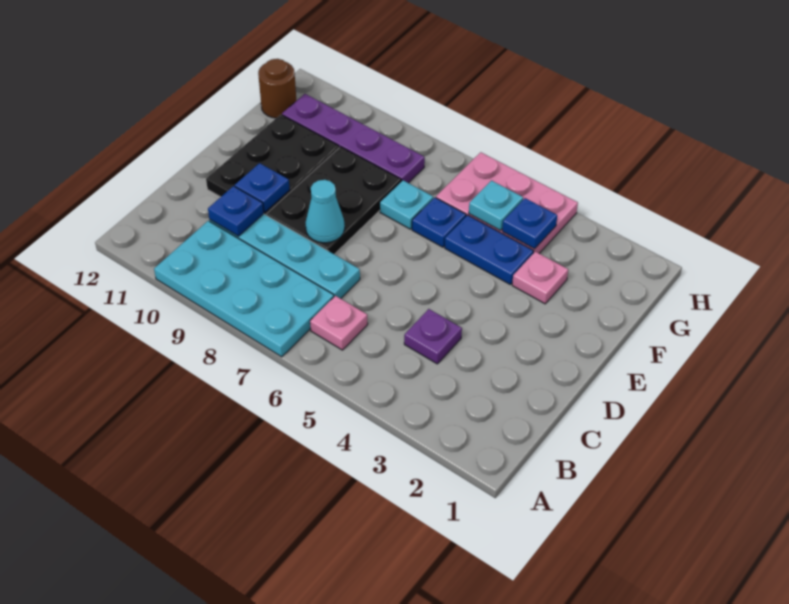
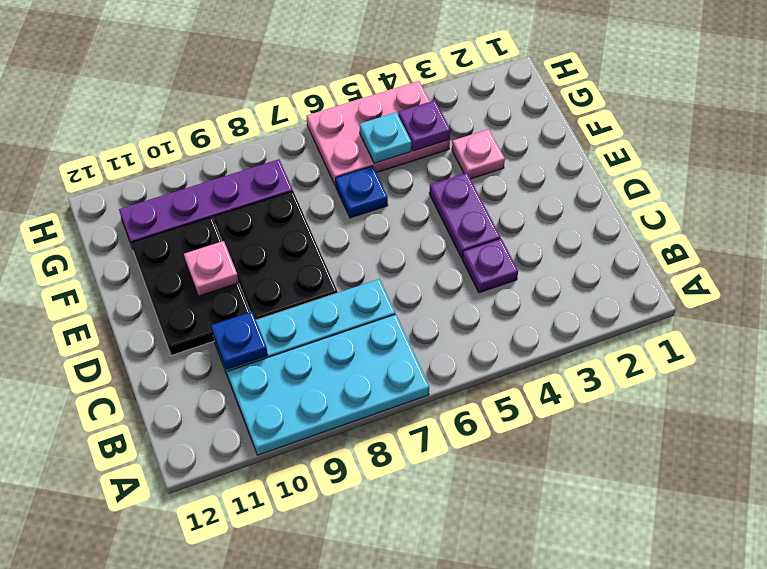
pink 1x1 plate [310,296,368,350] -> pink 1x1 plate moved to [184,241,239,296]
none -> purple 1x2 plate [429,173,500,258]
cyan 1x1 cone [306,180,345,243] -> none
blue 1x1 plate [235,163,290,212] -> none
blue 1x2 plate [445,215,533,285] -> none
cyan 1x1 plate [380,180,433,229] -> none
blue 1x1 plate [502,198,557,249] -> purple 1x1 plate [398,100,450,151]
brown 1x1 round brick [258,59,296,118] -> none

